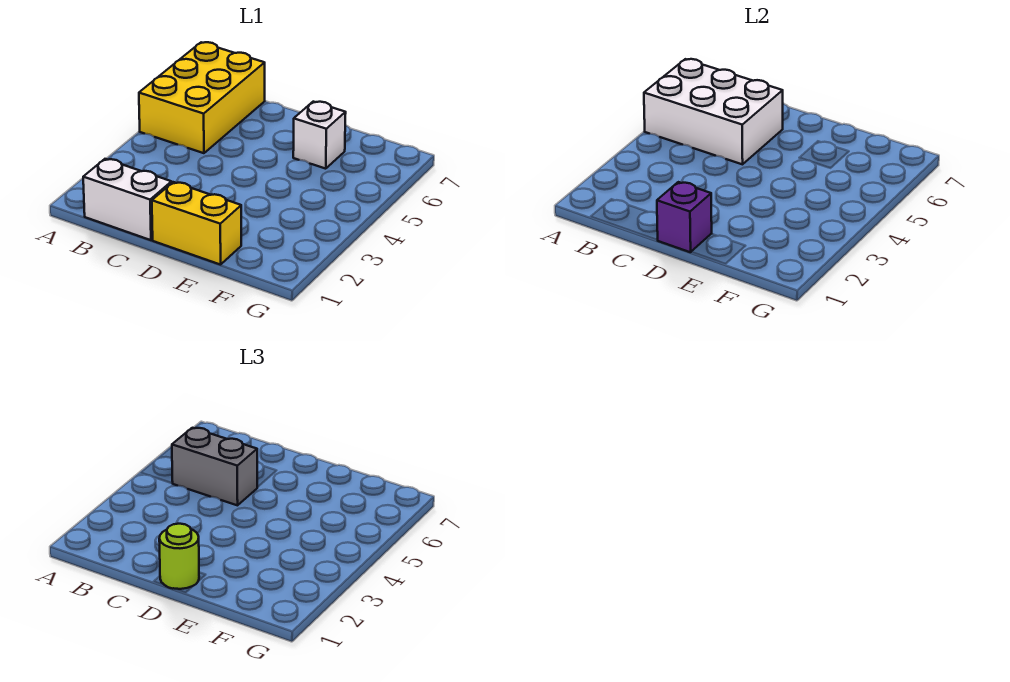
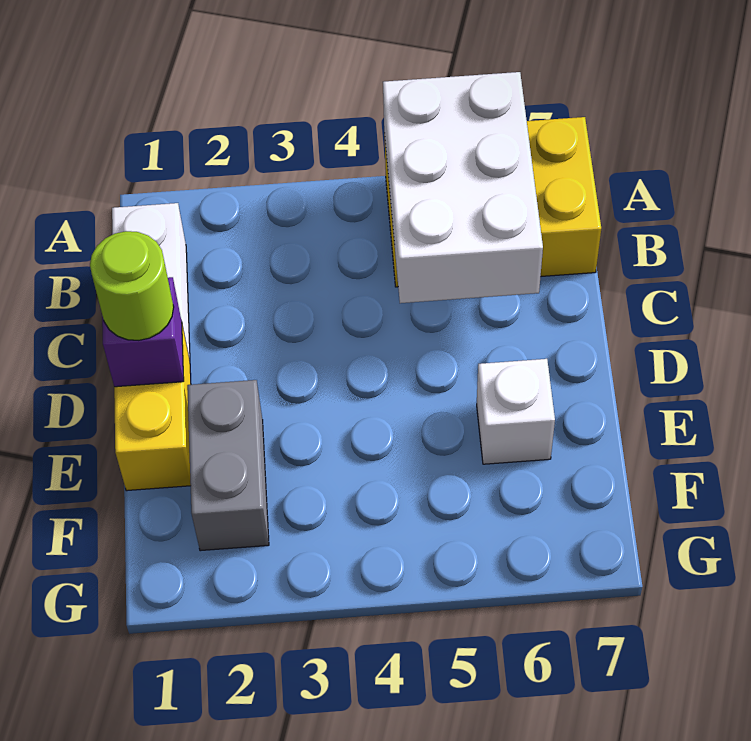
grey 1x2 brick [172,428,257,505] -> grey 1x2 brick moved to [187,380,269,551]

